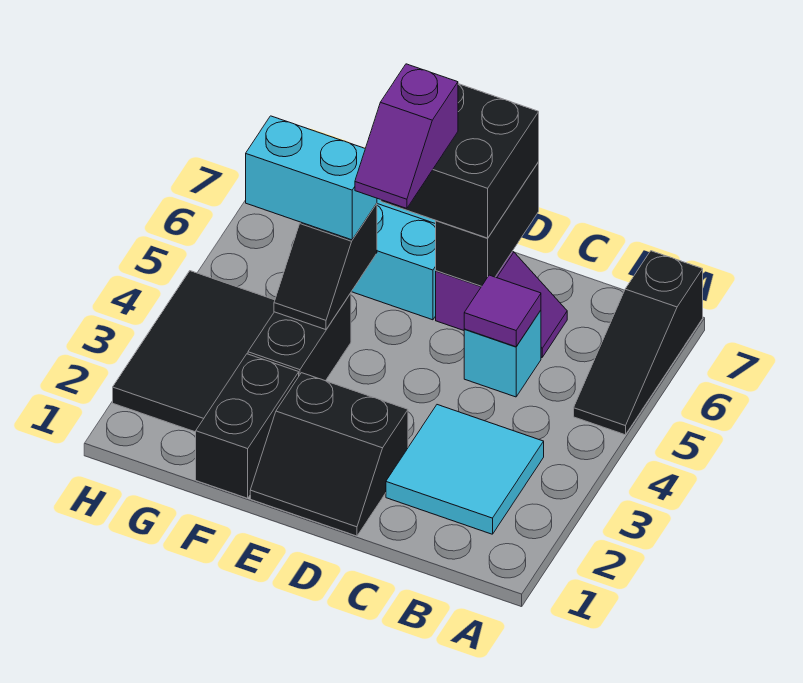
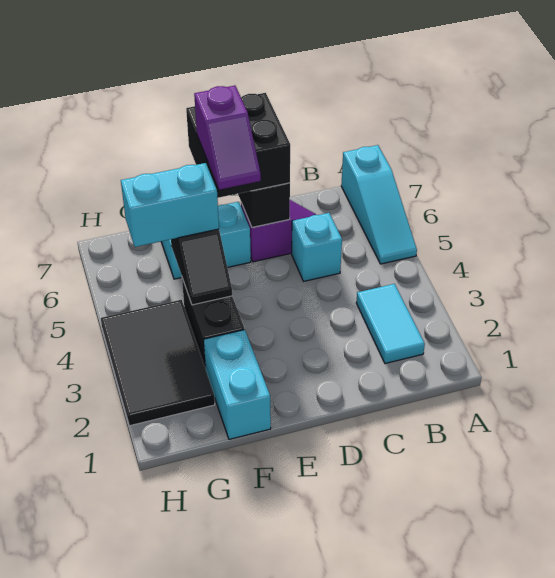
black 1x3 slope [574,251,703,435] -> cyan 1x3 slope [341,145,417,264]
cyan 2x2 tile [386,405,544,534] -> cyan 1x2 tile [356,284,425,364]
purple 1x1 tile [464,275,541,347] -> none
black 2x2 slope [250,373,408,536] -> none
black 1x2 brick [196,354,299,498] -> cyan 1x2 brick [204,330,271,439]

